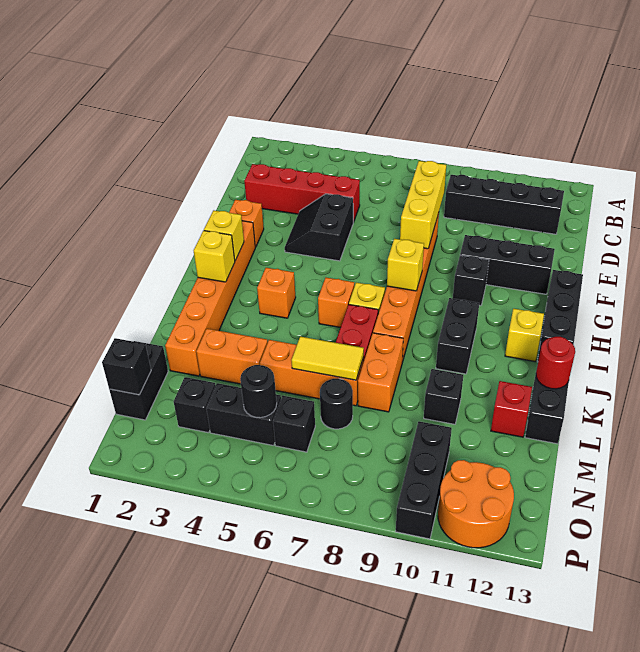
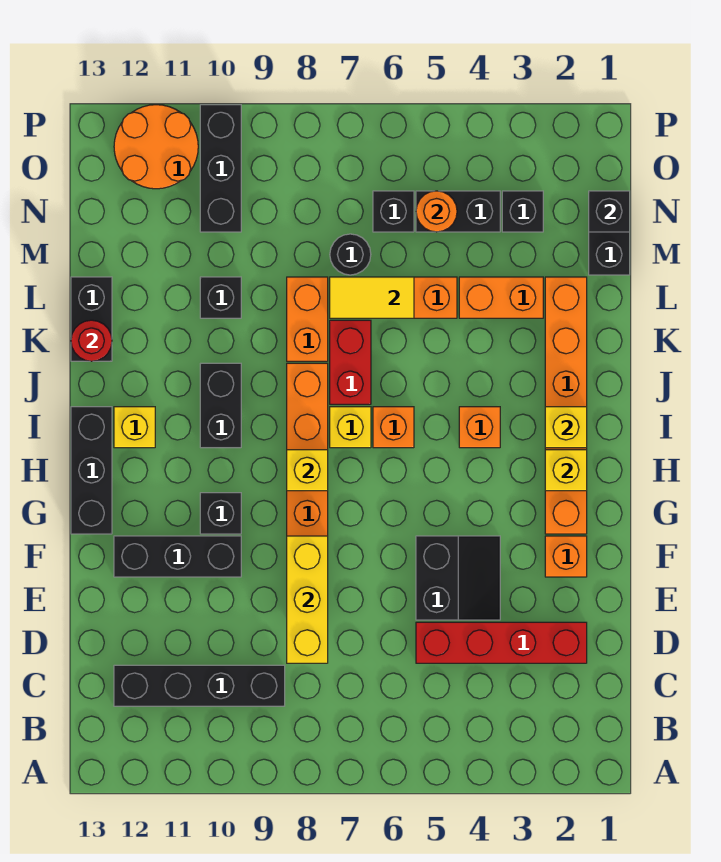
red 1x1 brick [491,381,532,437] -> none
black 1x1 round brick [240,365,277,418] -> orange 1x1 round brick [416,191,457,232]

